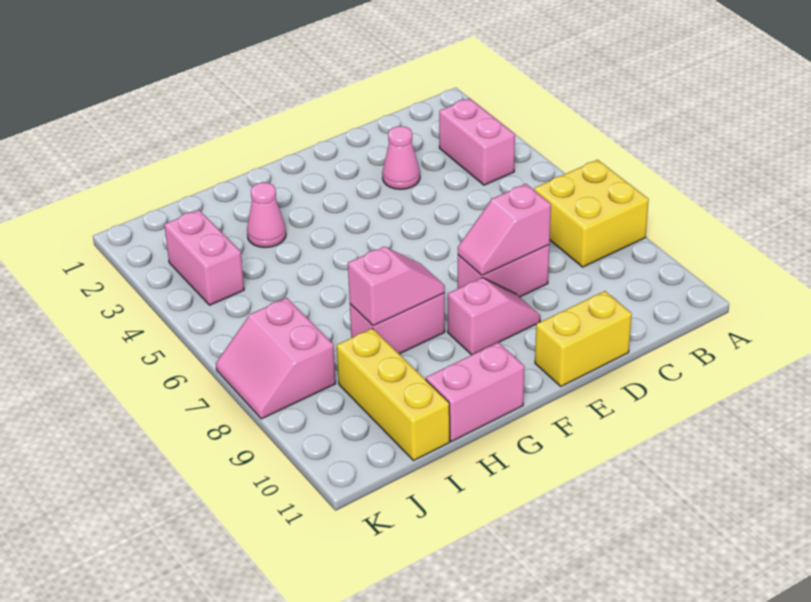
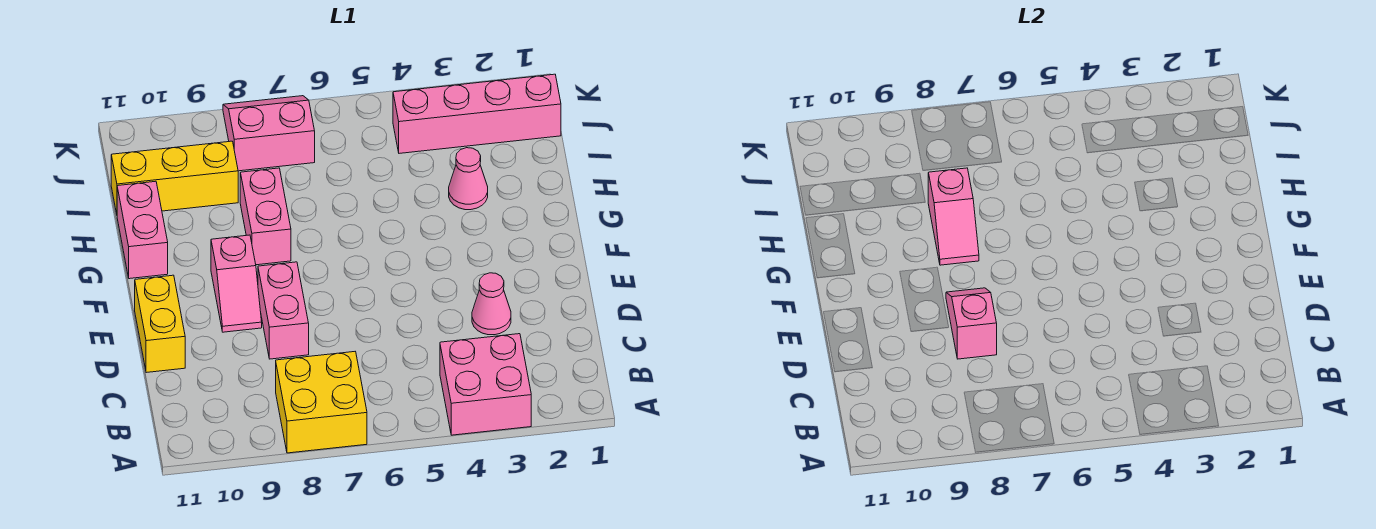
pink 1x2 brick [439,98,515,185] -> pink 2x2 brick [440,334,531,435]
pink 1x2 brick [164,210,244,305] -> pink 1x4 brick [393,74,561,153]

